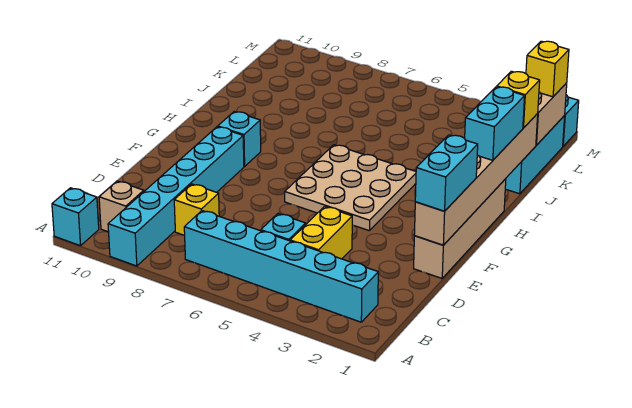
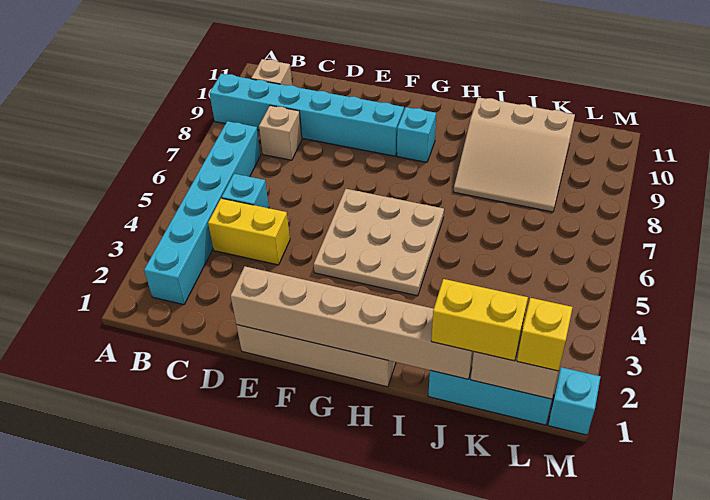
cyan 1x1 brick [52,188,99,246] -> none
yellow 1x1 brick [174,184,219,235] -> tan 1x1 brick [259,105,302,160]
cyan 1x2 brick [415,135,478,211] -> none
cyan 1x2 brick [465,87,525,160] -> none
none -> tan 3x3 slope [454,97,575,212]
yellow 1x1 brick [497,71,540,128] -> yellow 1x2 brick [431,279,528,361]

